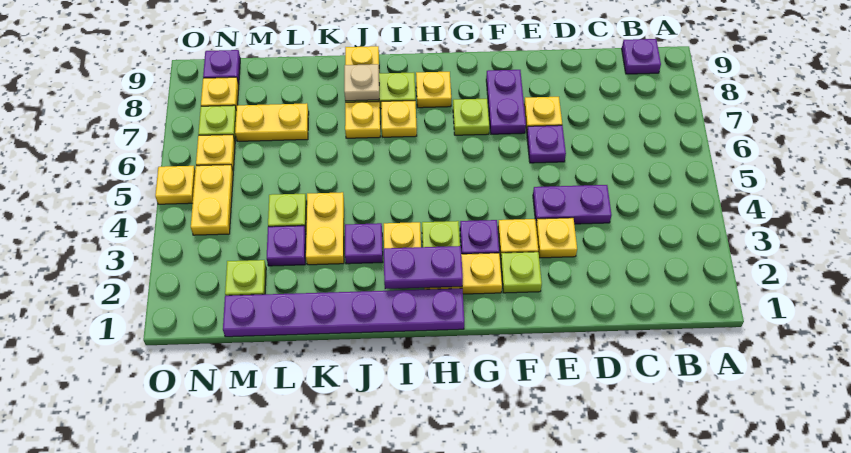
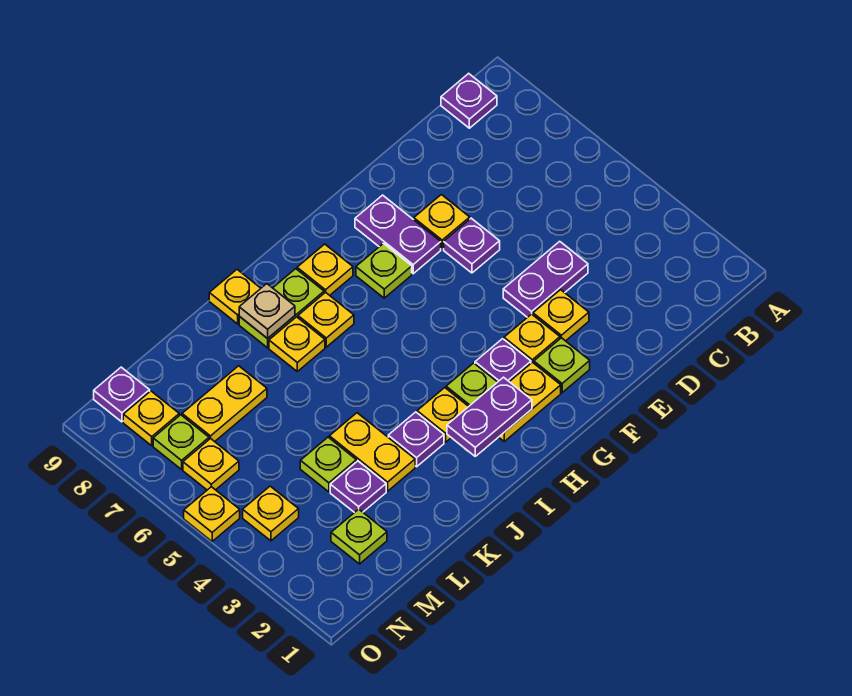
purple 1x6 plate [223,288,464,337] -> none
yellow 1x2 plate [191,165,233,235] -> yellow 1x1 plate [243,486,299,541]

